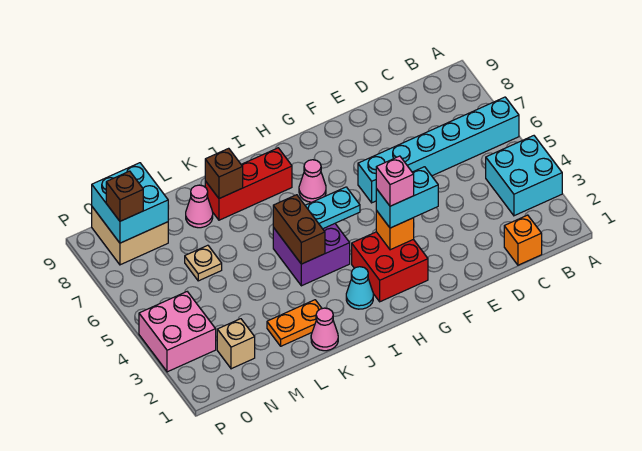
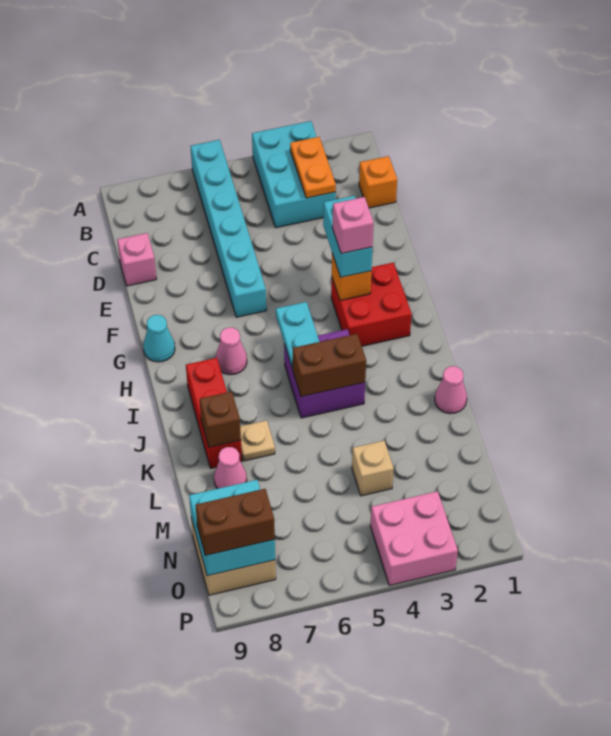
cyan 2x2 brick [486,136,562,216] -> cyan 2x3 brick [252,121,336,228]
none -> pink 1x1 brick [117,233,156,286]
cyan 1x1 cone [346,267,373,309] -> cyan 1x1 cone moved to [143,315,175,362]
orange 1x2 plate [267,300,322,346] -> orange 1x2 plate moved to [290,137,336,198]
tan 1x1 plate [185,245,222,281] -> tan 1x1 plate moved to [240,420,275,461]
tan 1x1 brick [217,319,255,369] -> tan 1x1 brick moved to [352,441,394,496]
brown 1x1 brick [106,171,143,221] -> brown 1x2 brick [195,489,275,555]

